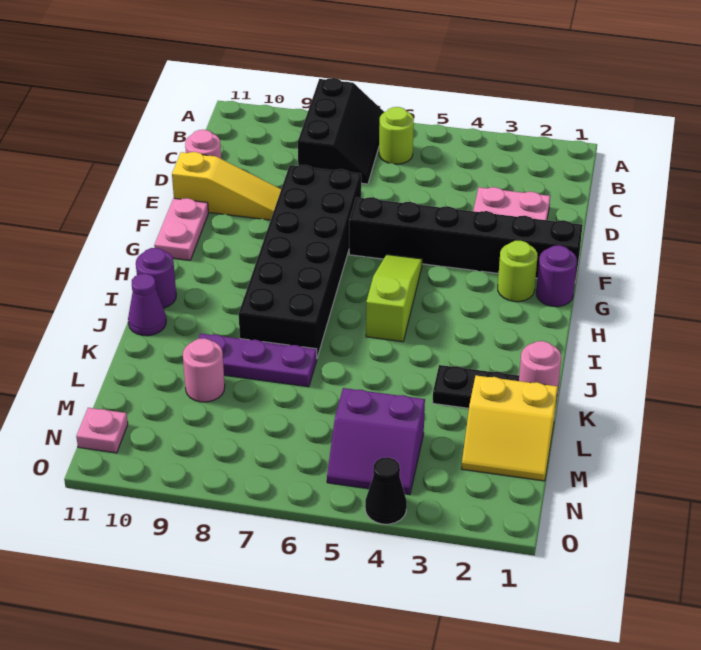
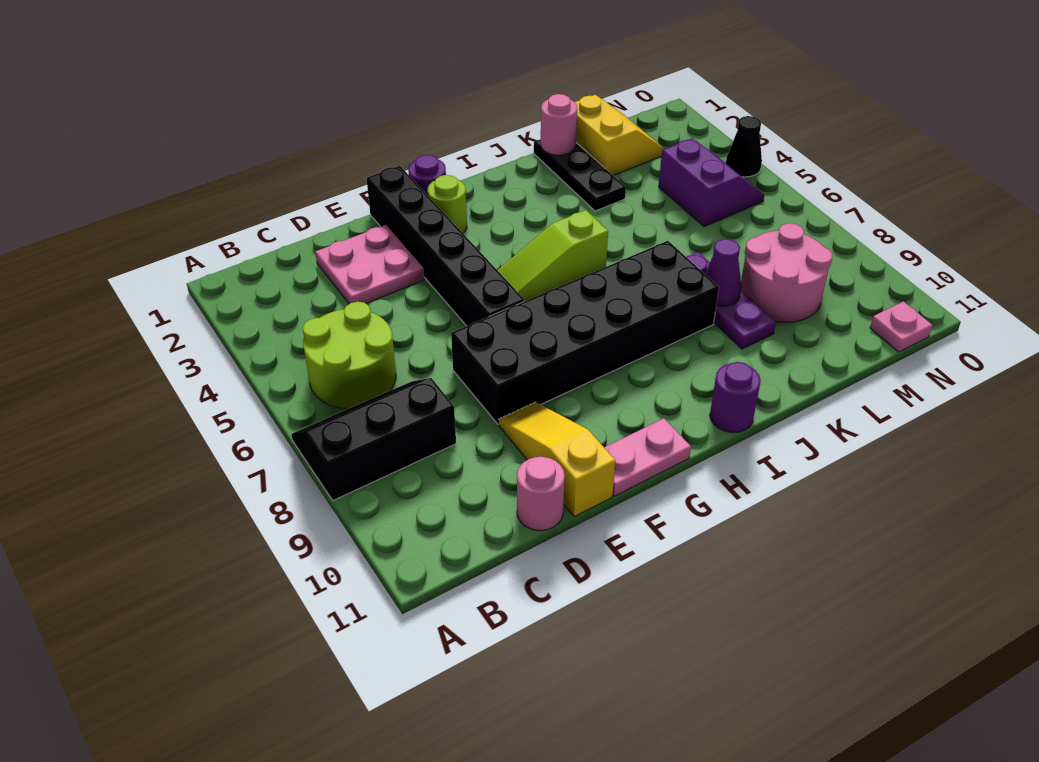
lime 1x1 round brick [379,107,414,164] -> lime 2x2 round brick [302,302,396,408]
purple 1x1 cone [128,274,166,336] -> purple 1x1 cone moved to [705,239,741,306]
pink 1x1 round brick [183,338,225,402] -> pink 2x2 round brick [741,223,833,322]

